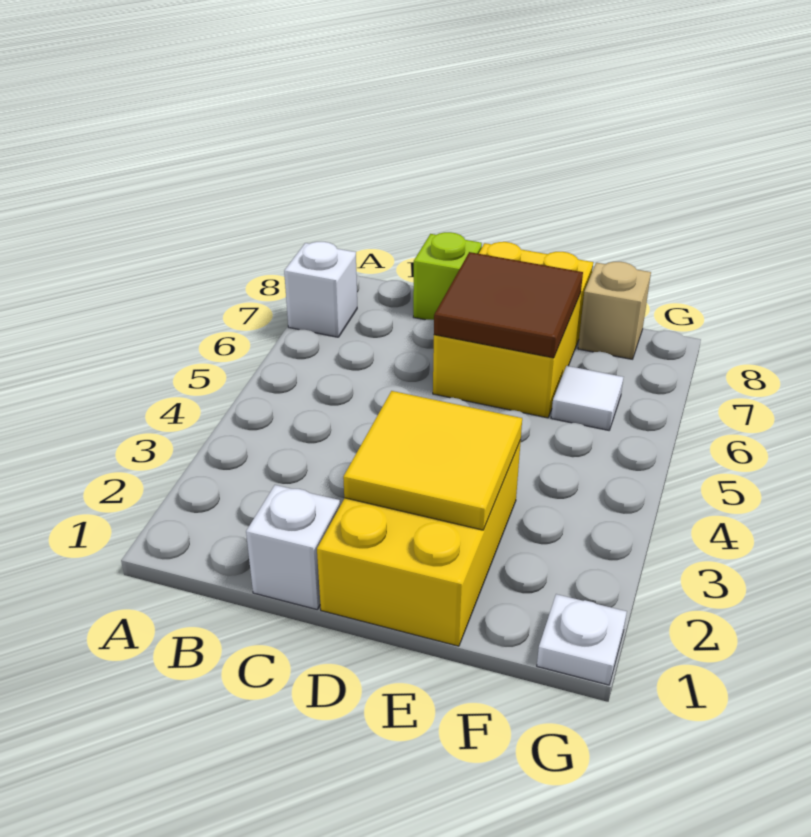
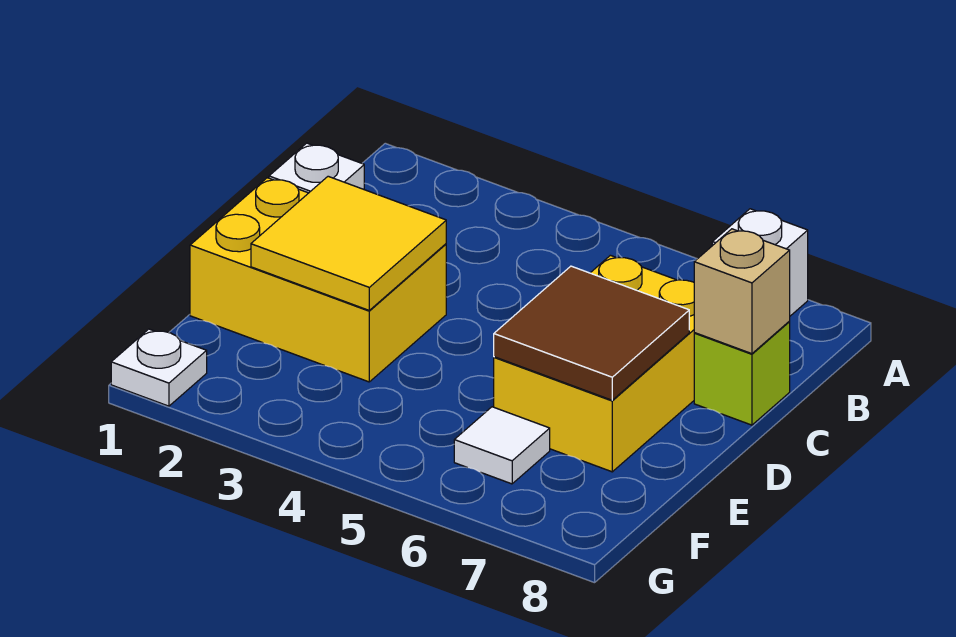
yellow 2x3 brick [433,242,593,418] -> yellow 2x3 brick turned to [494,255,694,472]
tan 1x1 brick [578,262,651,359] -> tan 1x1 brick moved to [694,229,790,354]

